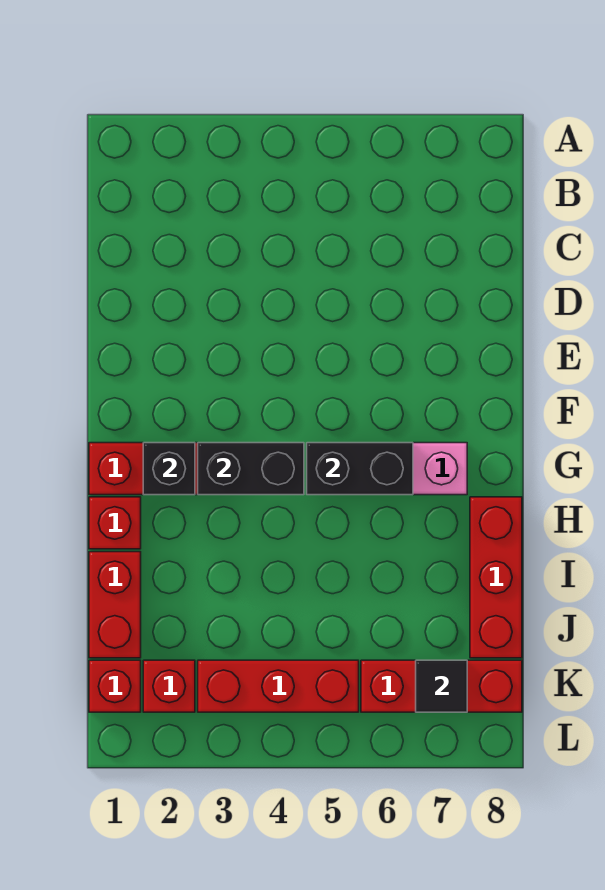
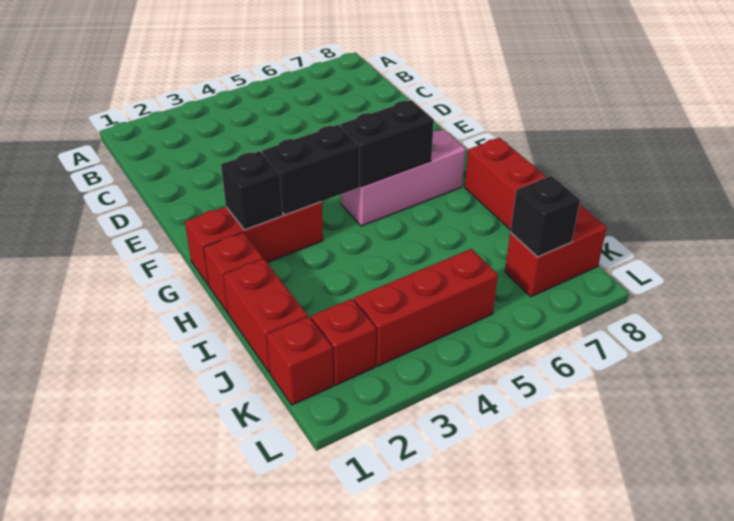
red 1x3 brick [361,660,522,712] -> red 1x2 brick [505,204,607,297]
black 1x1 tile [416,660,467,712] -> black 1x1 brick [510,176,580,257]

